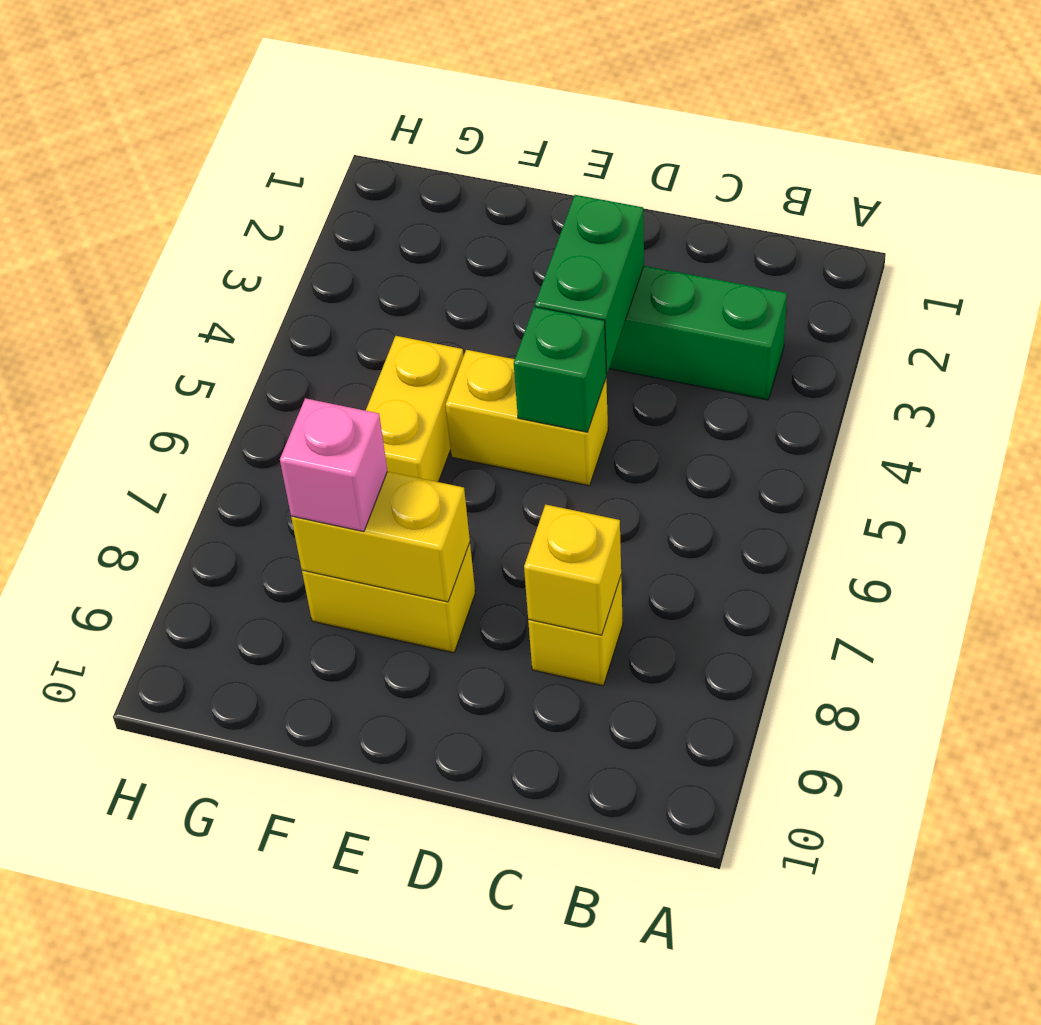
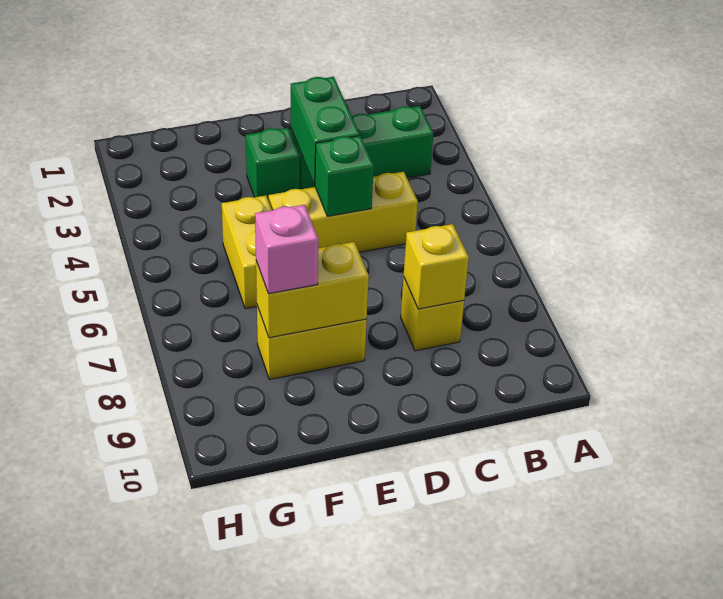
yellow 1x2 brick [446,350,608,486] -> yellow 1x3 brick [269,172,418,252]
none -> green 1x1 brick [246,128,300,201]

